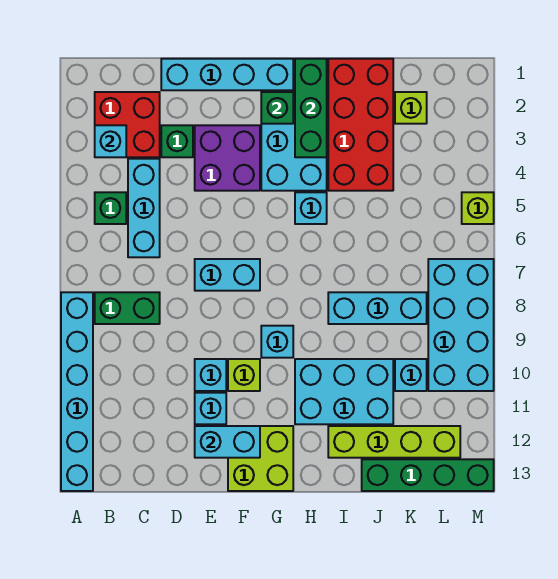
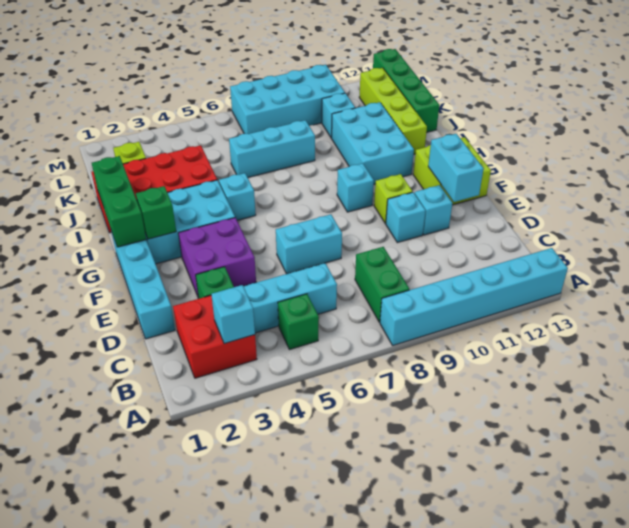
cyan 1x2 brick [195,259,260,291] -> cyan 1x2 brick turned to [276,214,342,274]
green 1x3 brick [295,59,327,157] -> green 1x3 brick turned to [92,156,146,247]
cyan 1x3 brick [328,292,427,324] -> cyan 1x3 brick turned to [229,120,315,177]
lime 1x1 brick [462,192,494,224] -> none

